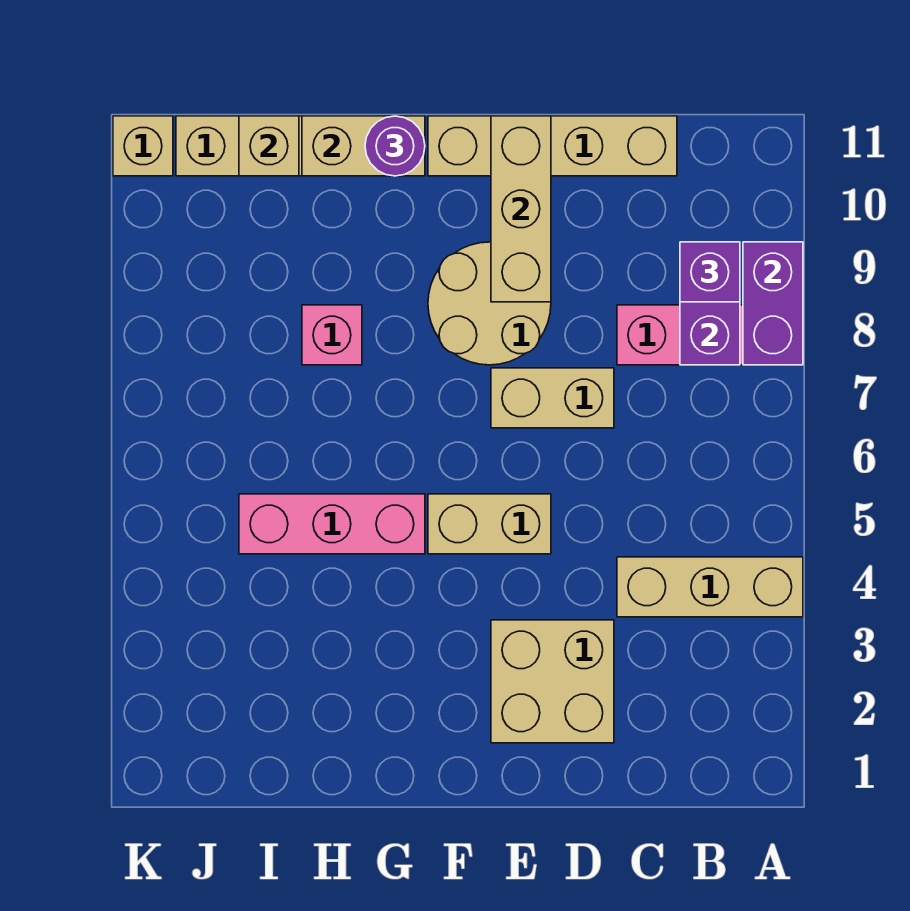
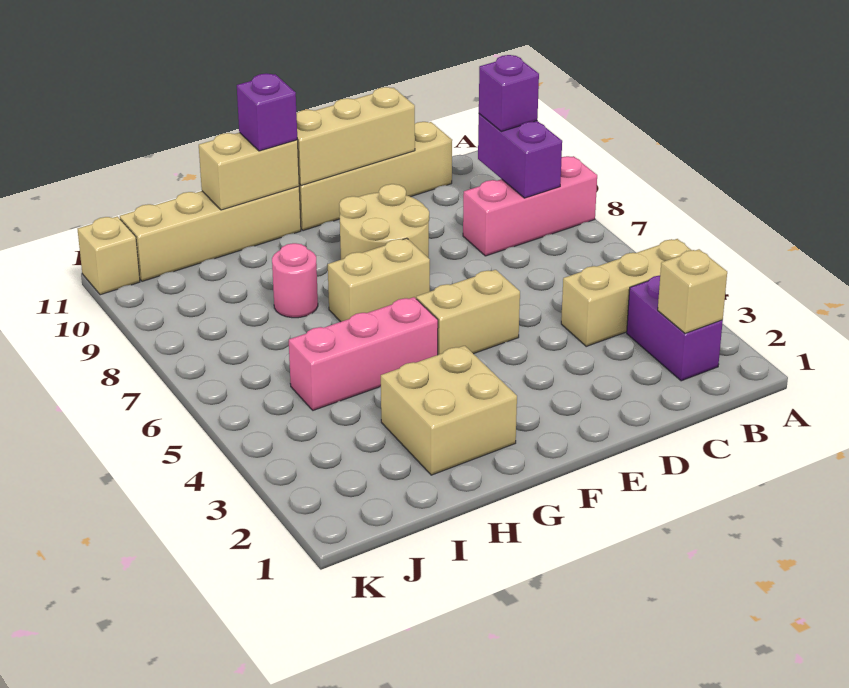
purple 1x2 brick [743,242,803,365] -> purple 1x2 brick moved to [627,275,723,381]
tan 2x2 brick [491,620,614,743] -> tan 2x2 brick moved to [381,346,517,475]
tan 1x2 brick [491,368,614,428] -> tan 1x2 brick moved to [328,238,430,322]
tan 1x3 brick [491,116,551,302] -> tan 1x3 brick turned to [296,87,415,186]
purple 1x1 round brick [365,116,425,176] -> purple 1x1 brick [237,73,297,151]
pink 1x1 brick [302,305,362,365] -> pink 1x1 round brick [272,243,318,318]
tan 1x1 brick [239,116,299,176] -> tan 1x1 brick moved to [658,249,727,333]

